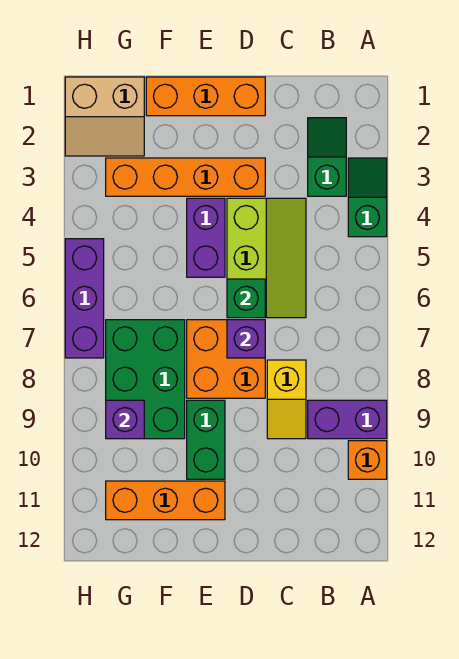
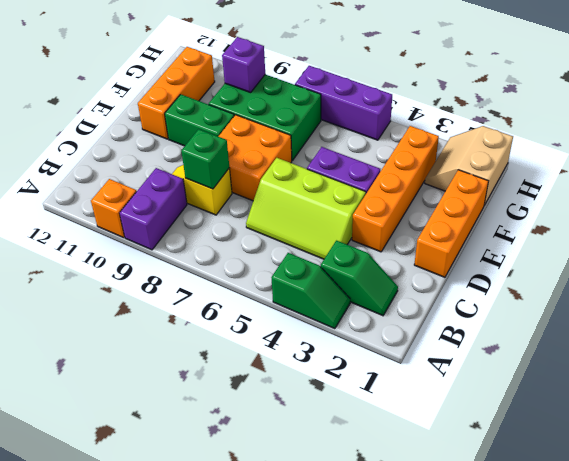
green 1x1 brick [227,279,265,318] -> green 1x1 brick moved to [181,129,229,189]
purple 1x1 brick [227,320,265,358] -> none

